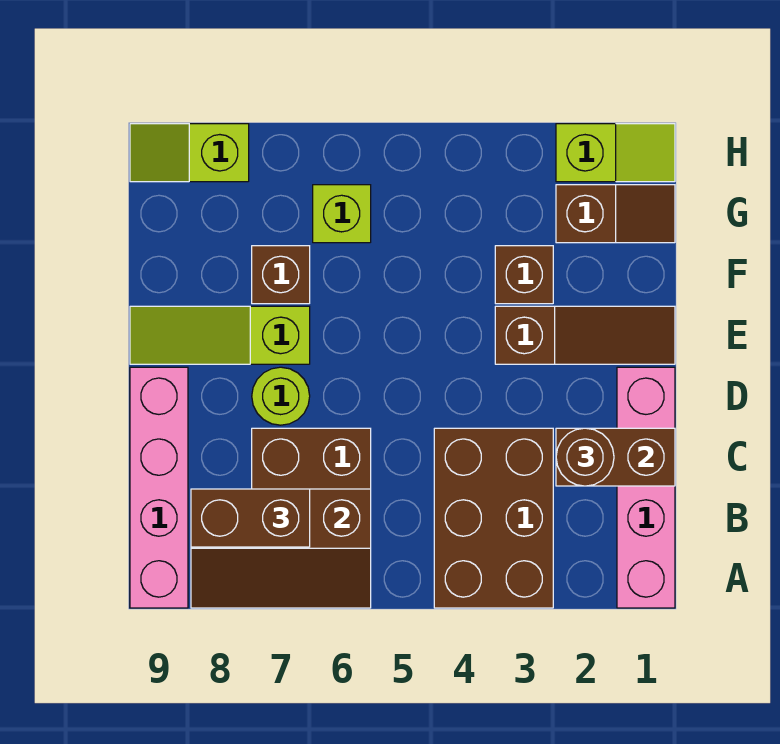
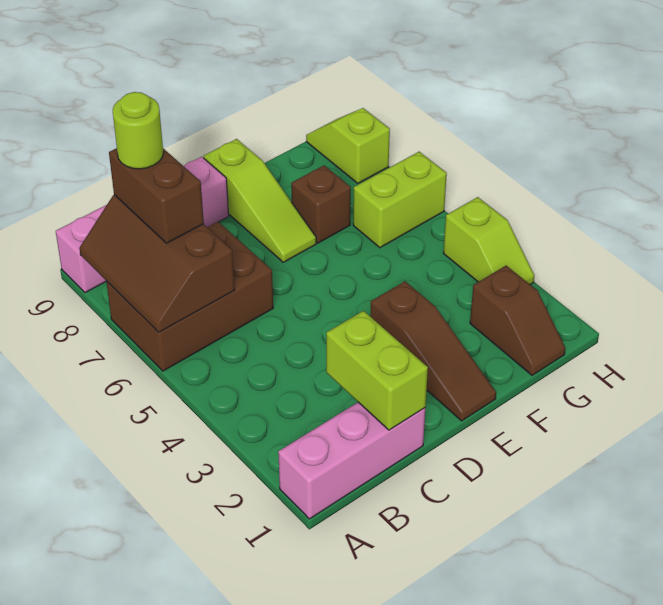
pink 1x4 brick [617,367,675,608] -> pink 1x3 brick [278,402,425,519]
brown 2x3 brick [434,428,553,608] -> none
brown 1x2 brick [556,428,675,486] -> lime 1x2 brick [326,311,428,430]
brown 1x1 round brick [556,428,614,486] -> none
lime 1x1 round brick [252,367,310,425] -> lime 1x1 round brick moved to [112,92,163,169]
lime 1x3 slope [130,306,310,364] -> lime 1x3 slope turned to [203,139,316,262]
brown 1x1 brick [495,246,553,304] -> none
lime 1x1 brick [313,185,371,243] -> lime 1x2 brick [353,152,447,248]
lime 1x2 slope [556,124,675,182] -> lime 1x2 slope moved to [443,197,534,284]

